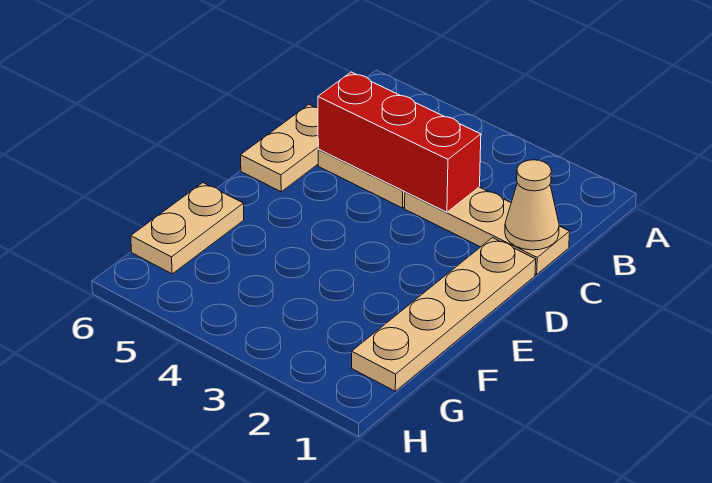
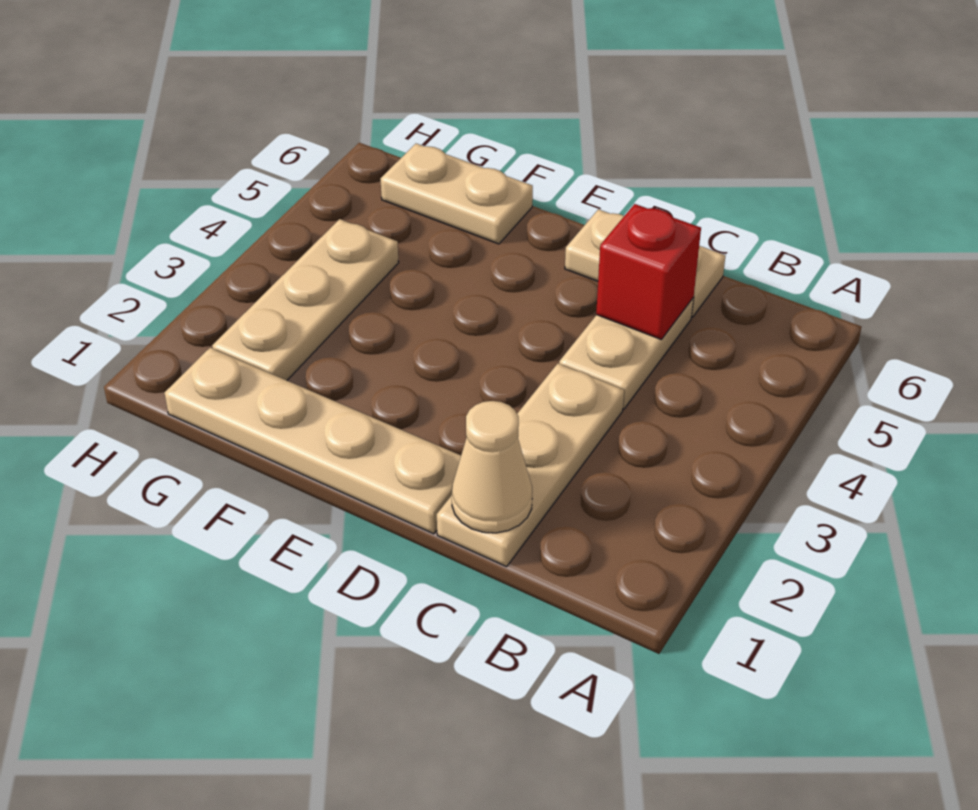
red 1x3 brick [318,72,481,212] -> red 1x1 brick [596,204,701,340]
none -> tan 1x3 plate [212,219,399,380]

